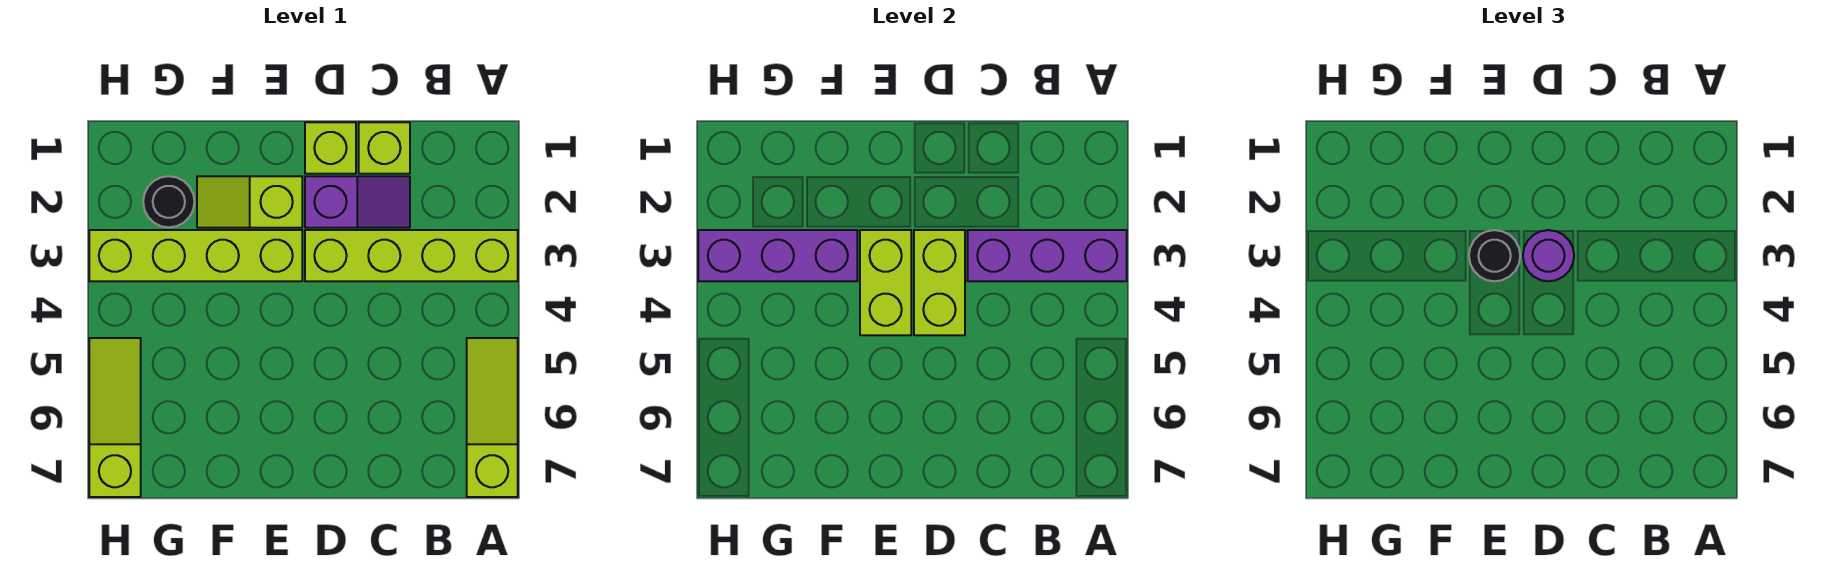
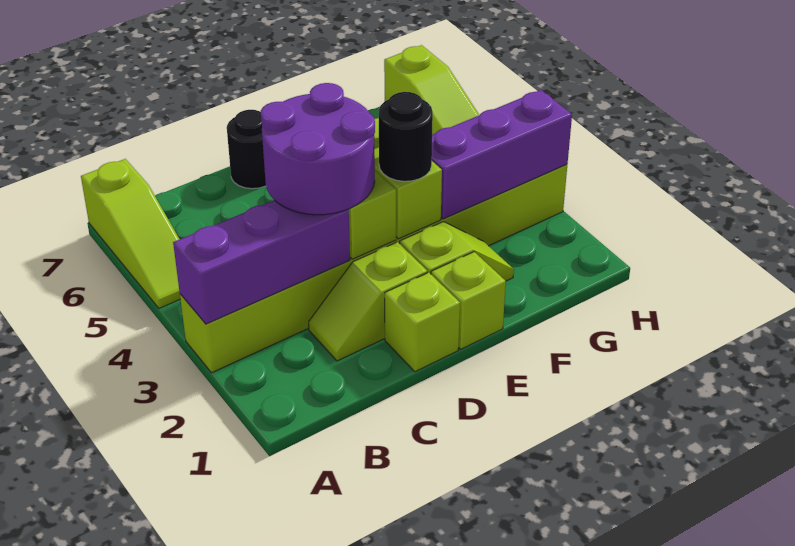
lime 1x1 brick [359,122,410,174] -> lime 1x1 brick moved to [431,252,506,349]
purple 1x2 slope [305,176,410,228] -> lime 1x2 slope [309,242,427,361]
purple 1x1 round brick [1523,230,1574,281] -> purple 2x2 round brick [261,83,375,215]
black 1x1 round brick [143,176,194,227] -> black 1x1 round brick moved to [227,110,266,189]

